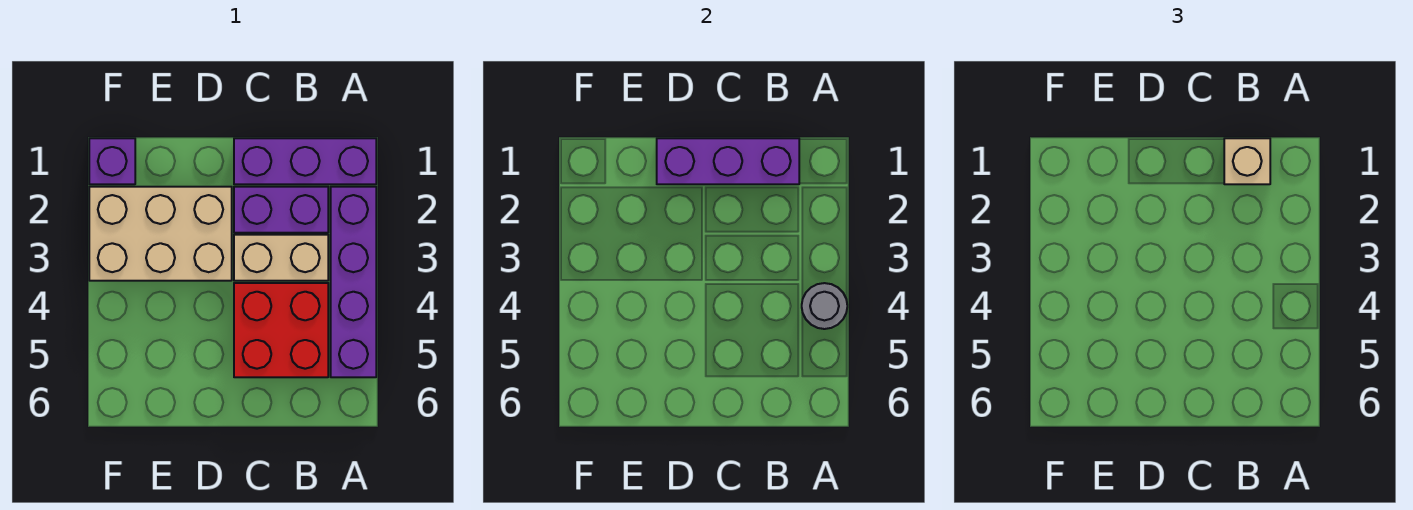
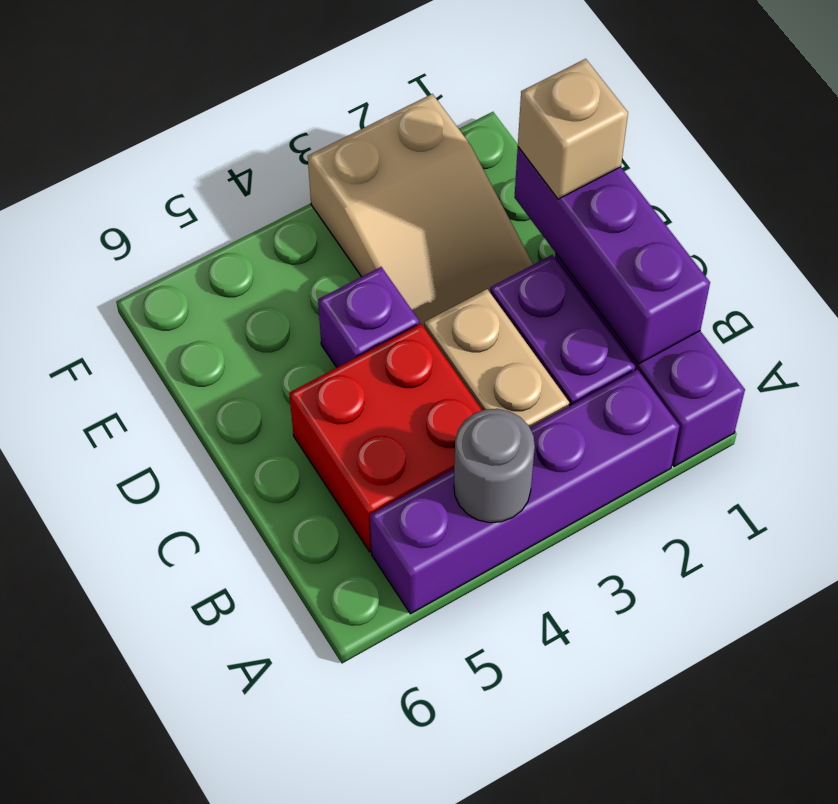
tan 1x1 brick [1224,138,1270,184] -> tan 1x1 brick moved to [518,59,628,199]
tan 2x3 brick [89,187,232,281] -> tan 2x3 slope [308,94,533,327]
purple 1x1 brick [89,138,135,184] -> purple 1x1 brick moved to [318,267,419,367]

